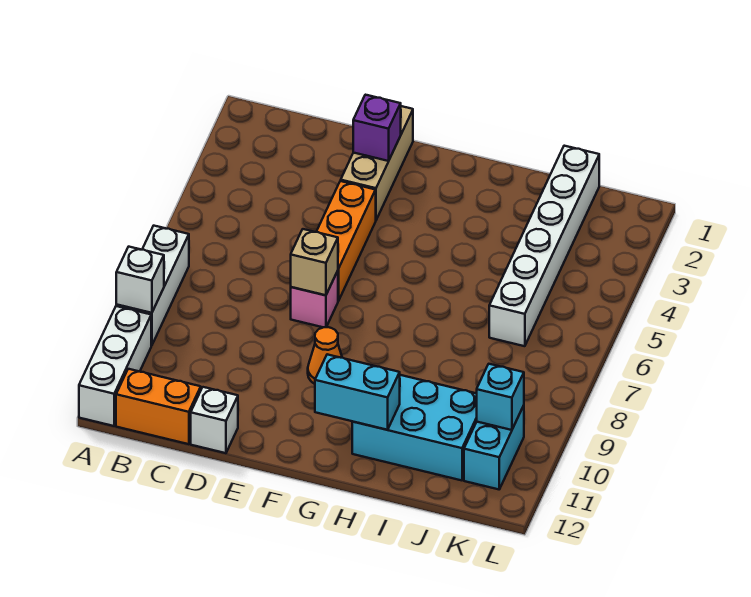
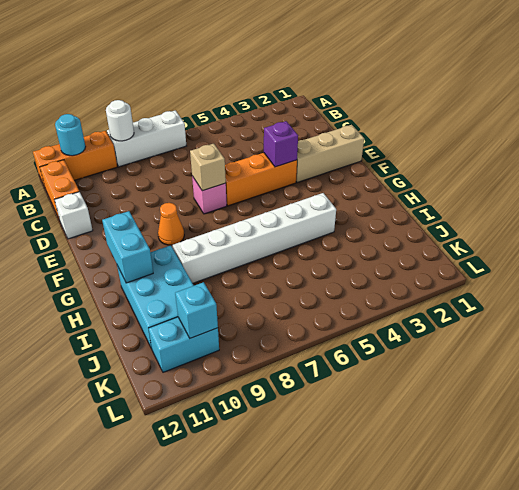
white 1x1 brick [116,247,164,313] -> white 1x1 round brick [106,100,134,141]
white 1x3 brick [79,306,151,426] -> orange 1x3 brick [33,131,117,187]
none -> cyan 1x1 round brick [55,114,86,156]
purple 1x1 brick [353,95,401,161] -> purple 1x1 brick moved to [264,121,298,167]
white 1x6 brick [489,146,599,346] -> white 1x6 brick moved to [172,193,336,283]

